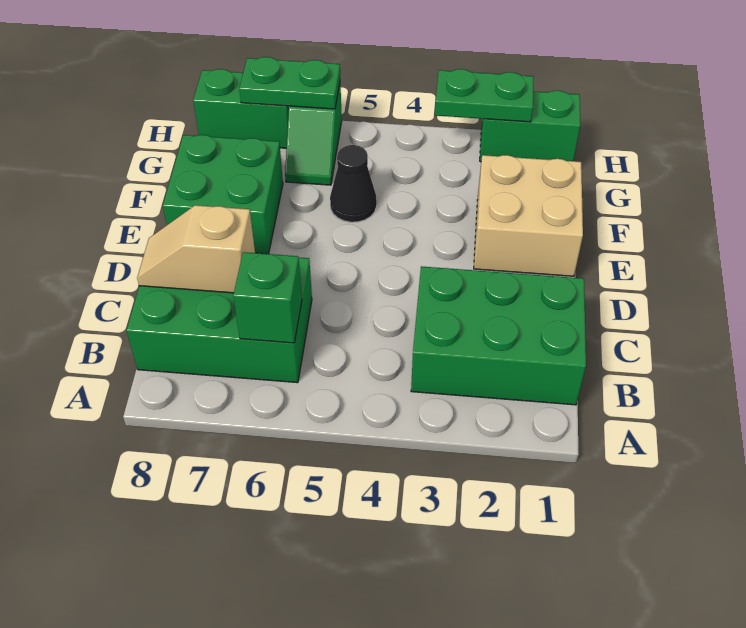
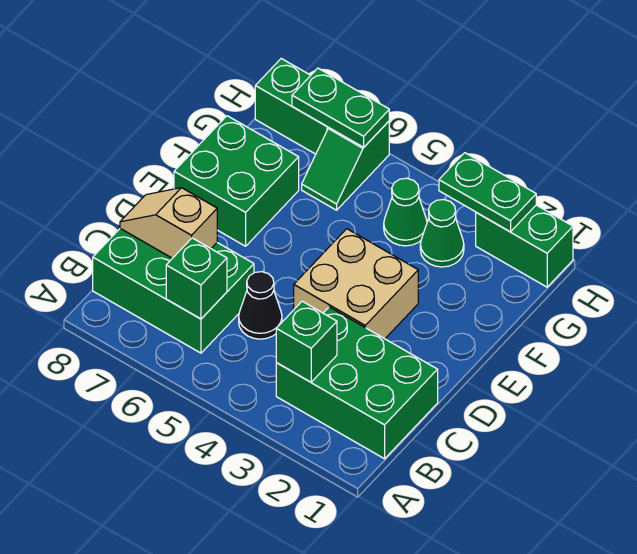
none -> green 1x1 brick [276,301,337,382]
tan 2x2 brick [474,155,583,276] -> tan 2x2 brick moved to [294,229,418,339]
black 1x1 cone [330,145,377,222] -> black 1x1 cone moved to [239,272,282,339]
none -> green 1x1 cone [420,200,464,267]
none -> green 1x1 cone [384,178,427,246]

